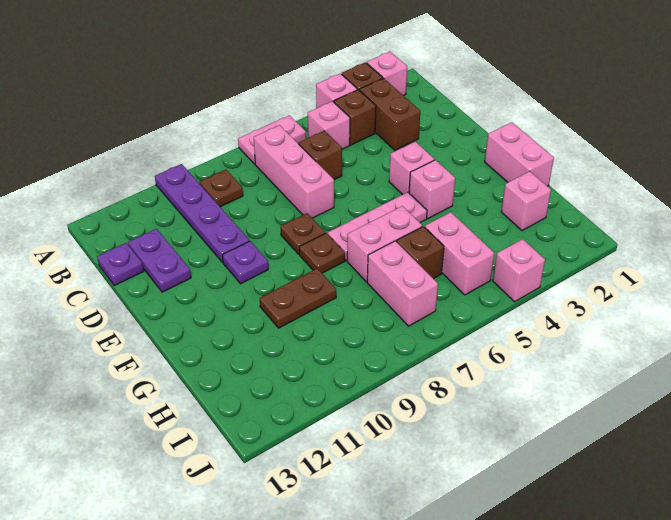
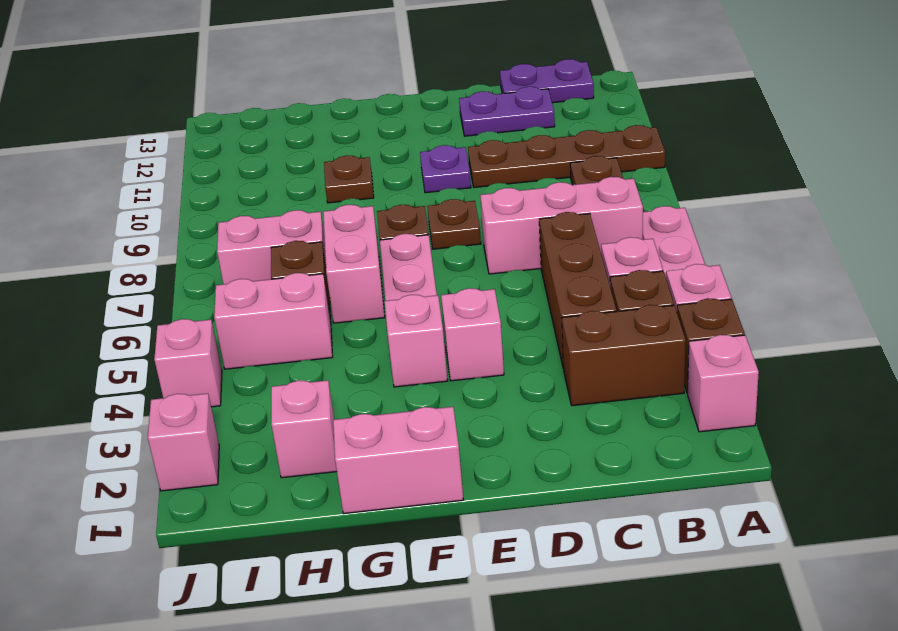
purple 1x4 plate [155,164,249,262] -> brown 1x4 plate [468,125,665,188]
brown 1x1 brick [299,131,342,180] -> brown 1x3 brick [539,212,616,365]
purple 1x1 plate [97,243,144,286] -> purple 1x2 plate [500,59,594,103]
brown 1x2 plate [260,268,336,328] -> brown 1x1 plate [324,155,374,203]
none -> pink 1x1 brick [148,393,219,491]

